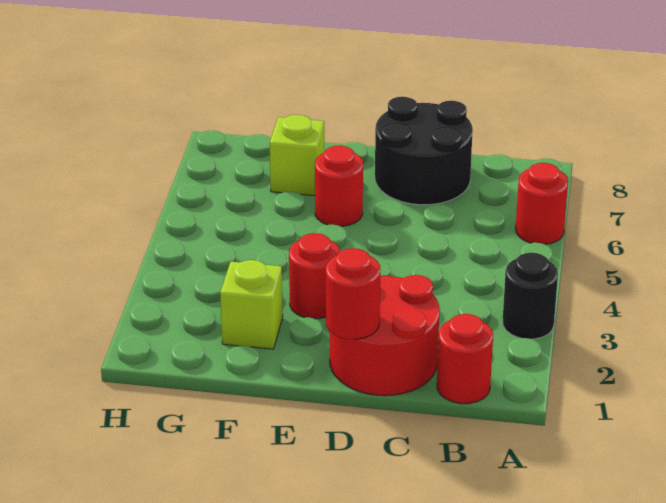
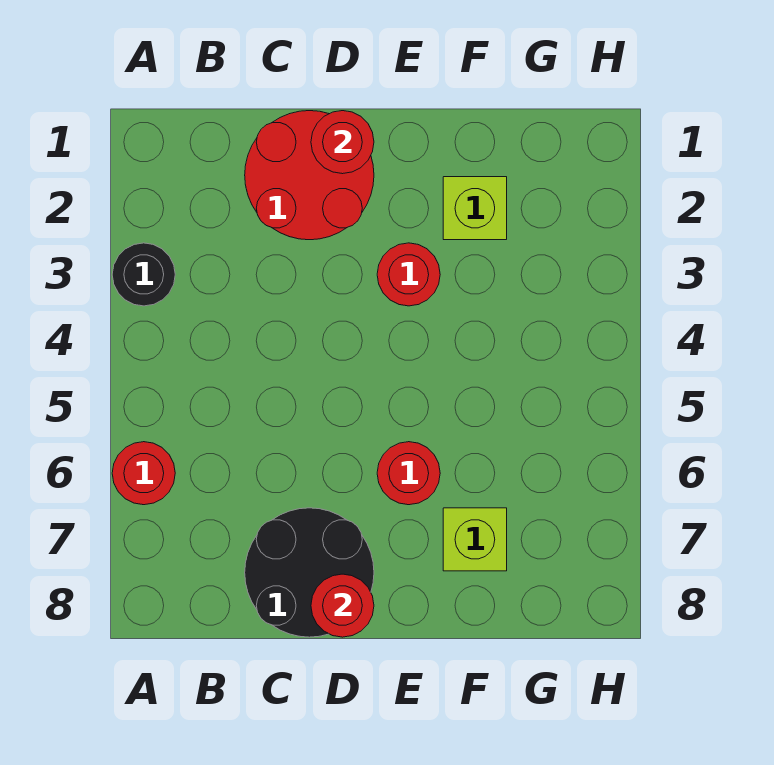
red 1x1 round brick [437,314,493,404] -> red 1x1 round brick moved to [311,574,374,637]

